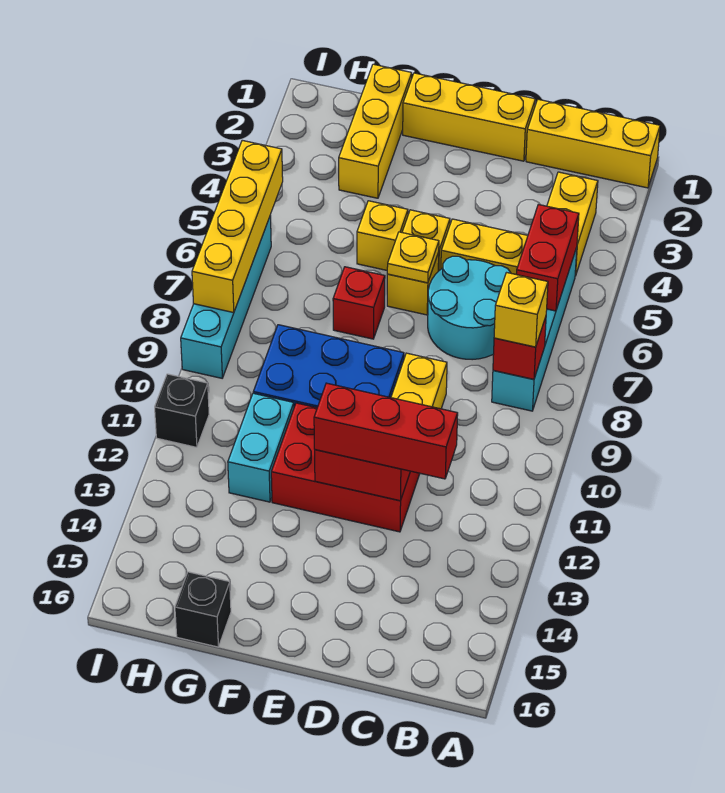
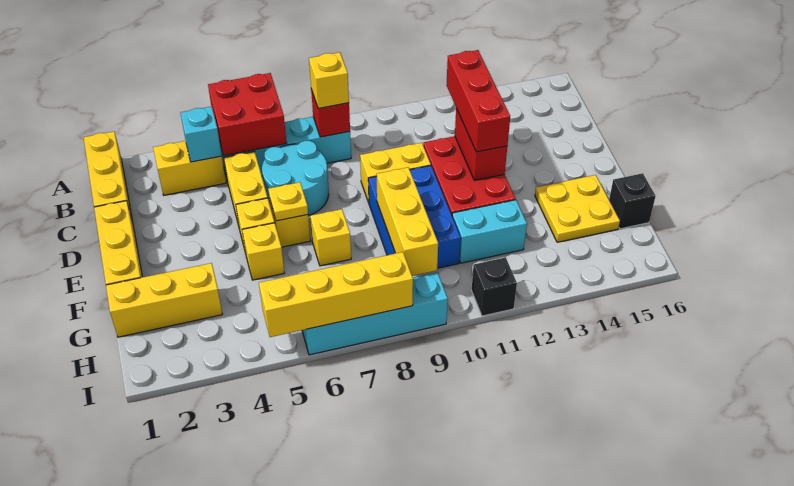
none -> cyan 1x1 brick [180,106,222,162]
red 1x2 brick [516,204,579,311] -> red 2x2 brick [208,73,287,156]
red 1x1 brick [333,267,385,339] -> yellow 1x1 brick [310,209,351,266]
none -> yellow 1x3 brick [376,167,438,276]
none -> yellow 2x2 plate [535,175,620,242]

